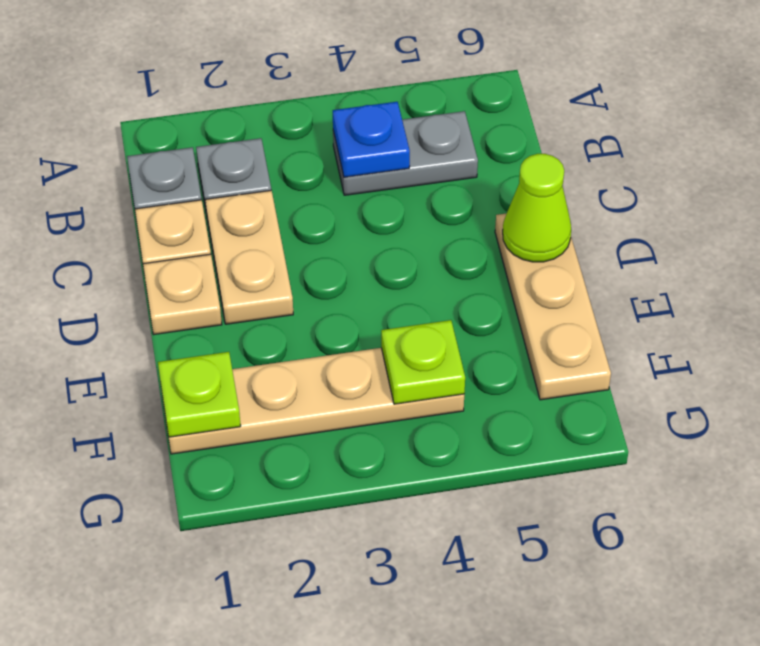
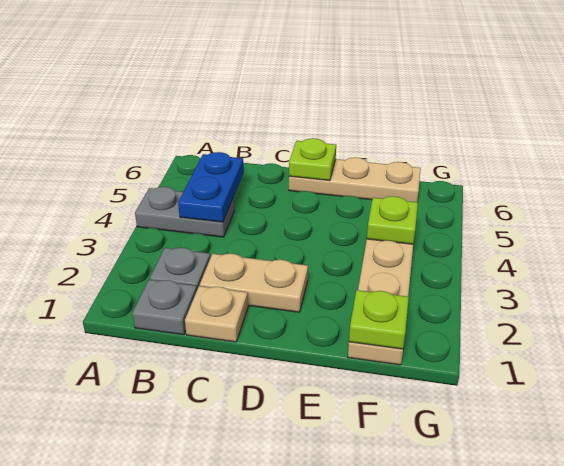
grey 1x2 plate [333,111,478,195] -> grey 1x2 plate turned to [135,187,234,237]
blue 1x1 plate [333,102,410,177] -> blue 1x2 plate [178,152,244,222]
tan 1x1 plate [143,254,222,335] -> none
lime 1x1 cone [503,154,571,262] -> lime 1x1 plate [289,138,336,181]

